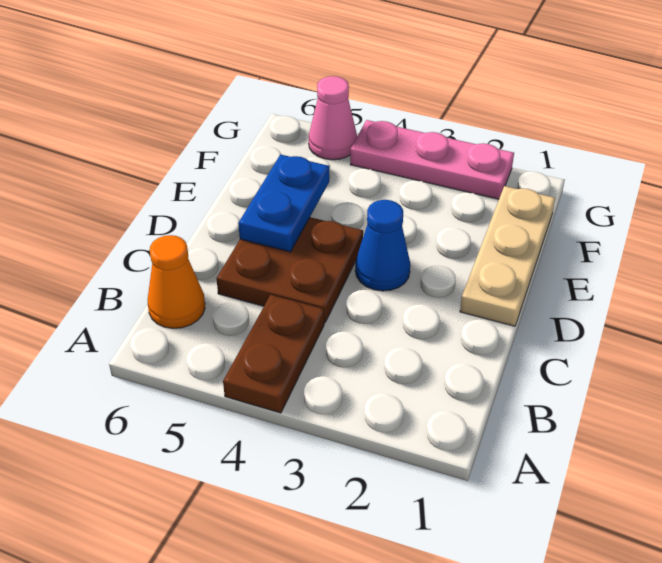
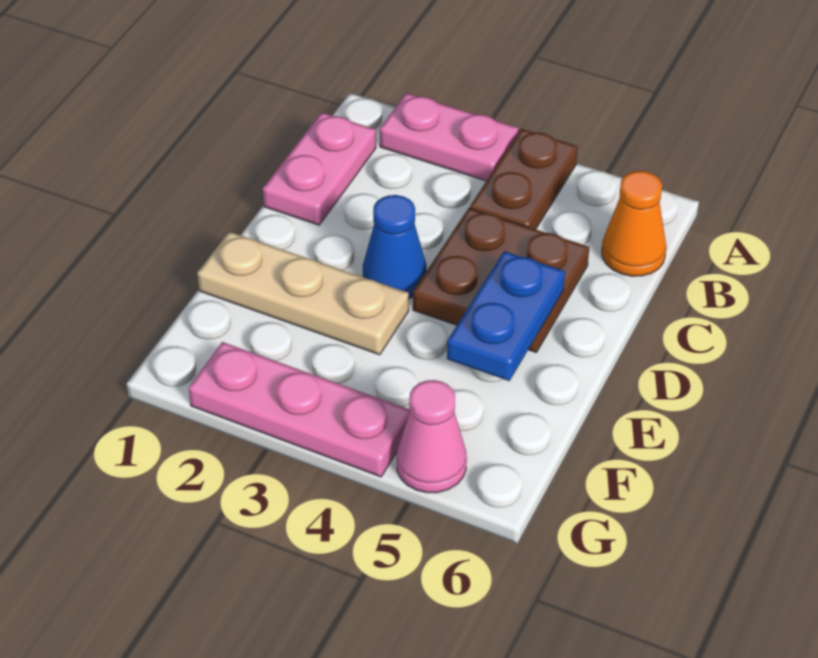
none -> pink 1x2 plate [380,93,518,181]
none -> pink 1x2 plate [263,113,376,225]
tan 1x3 plate [460,186,555,326] -> tan 1x3 plate turned to [197,232,409,355]

